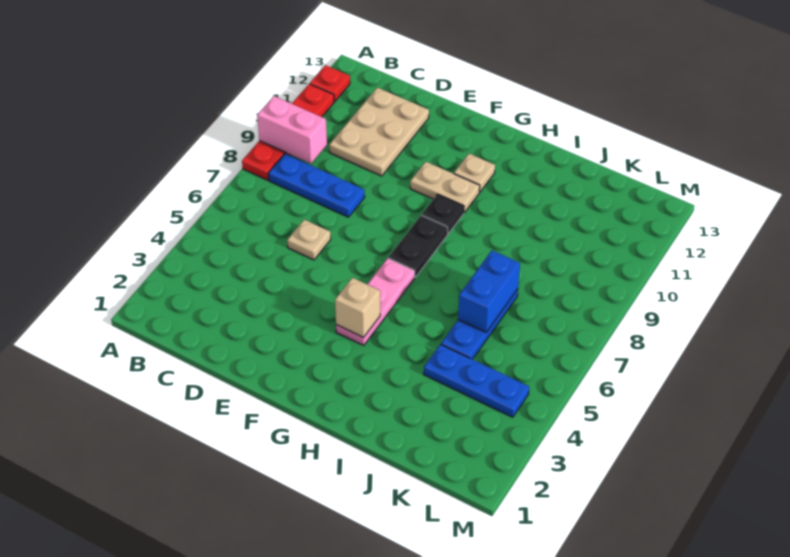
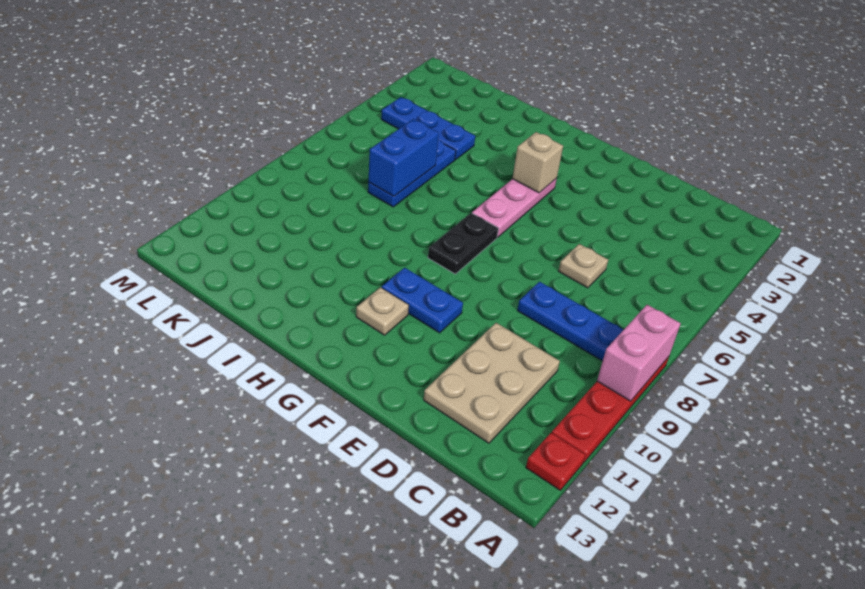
pink 1x2 brick [257,96,327,164] -> pink 1x2 brick turned to [597,305,681,401]
tan 1x2 plate [410,162,480,213] -> blue 1x2 plate [382,268,463,333]
black 1x1 plate [422,194,464,234] -> none

